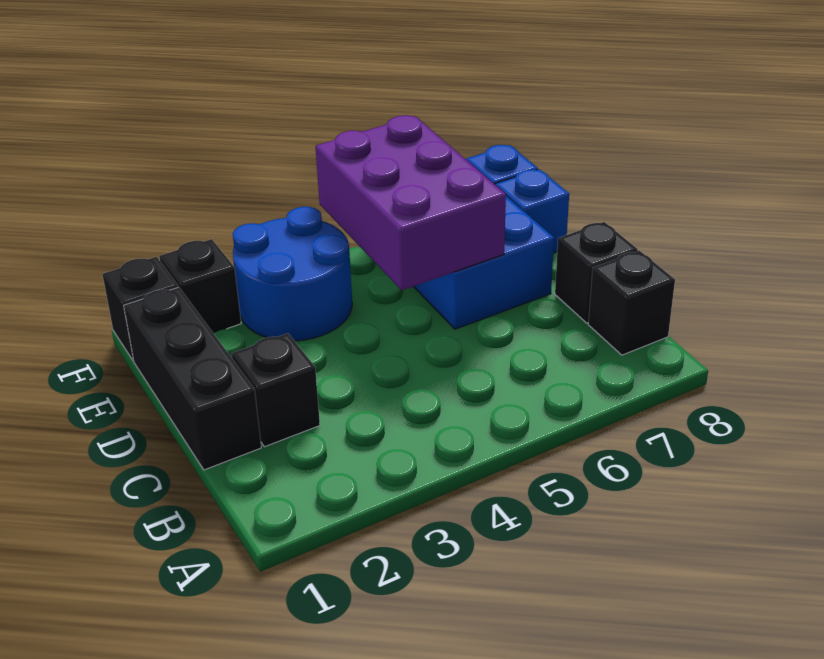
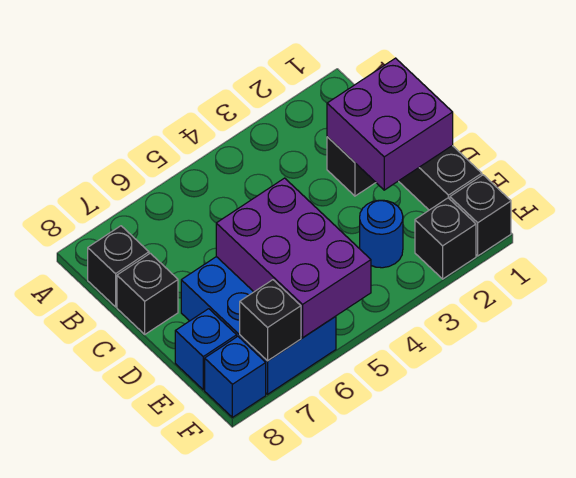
none -> purple 2x2 brick [327,58,453,190]
blue 2x2 round brick [233,207,352,341] -> blue 1x1 round brick [360,200,403,268]
none -> black 1x1 brick [240,280,301,361]

